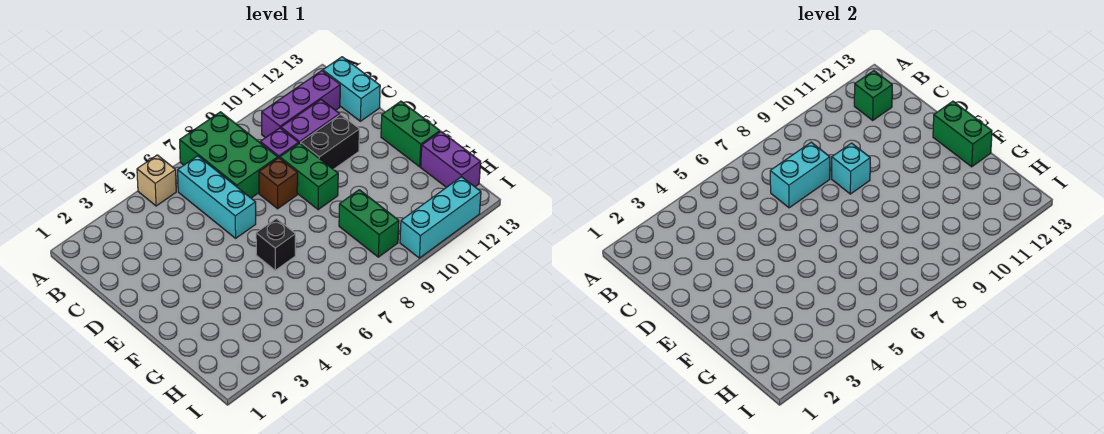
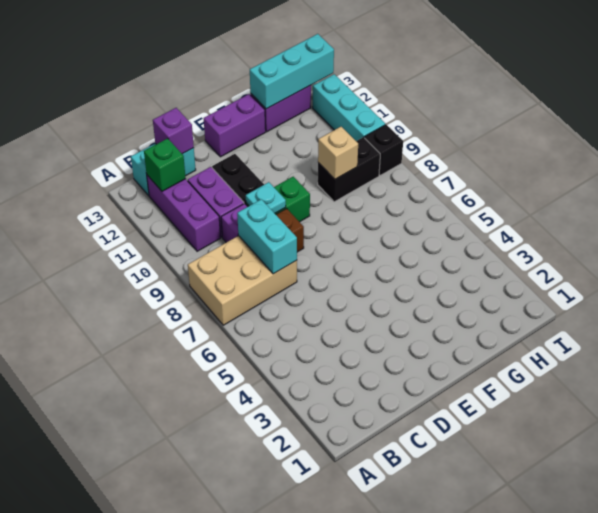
tan 1x1 brick [137,155,176,206] -> tan 1x1 brick moved to [318,127,358,179]
green 2x3 brick [180,112,278,198] -> tan 2x3 brick [188,236,297,325]
cyan 1x3 brick [178,156,256,238] -> cyan 1x3 brick moved to [250,34,334,109]
none -> purple 1x1 brick [153,108,194,154]
cyan 1x1 brick [832,143,870,194] -> cyan 1x1 plate [246,182,286,213]
green 1x2 brick [381,101,440,167] -> purple 1x2 brick [204,94,266,157]
green 1x2 brick [933,101,992,167] -> none
black 1x1 brick [256,219,295,270] -> black 1x1 brick moved to [365,125,403,176]
green 1x2 brick [339,190,399,257] -> black 1x2 brick [318,137,380,202]

